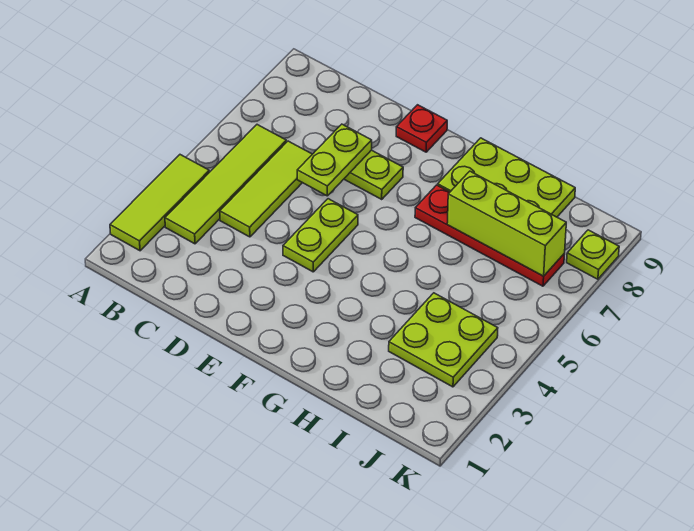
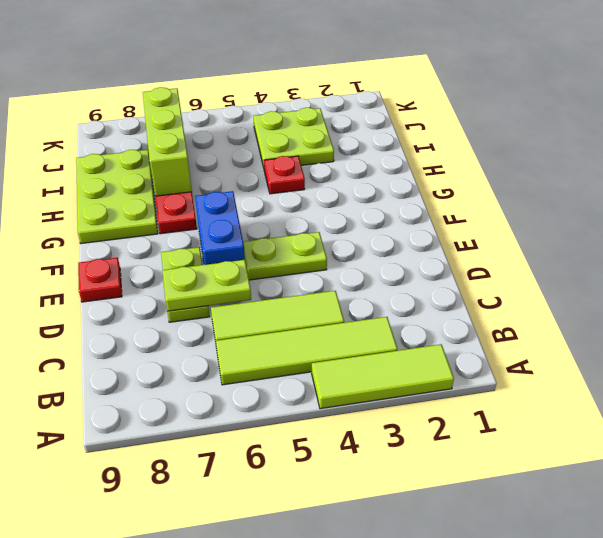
none -> blue 1x2 brick [195,191,245,265]
none -> red 1x1 plate [264,156,305,194]
lime 1x1 plate [567,230,619,279] -> none

